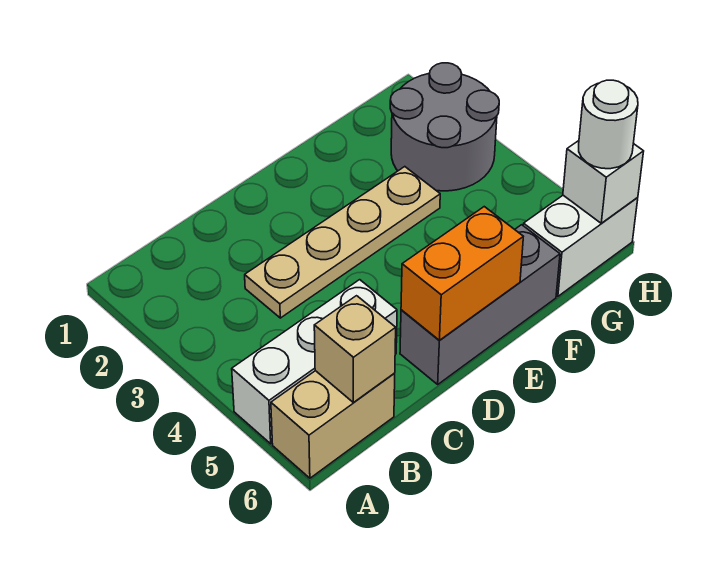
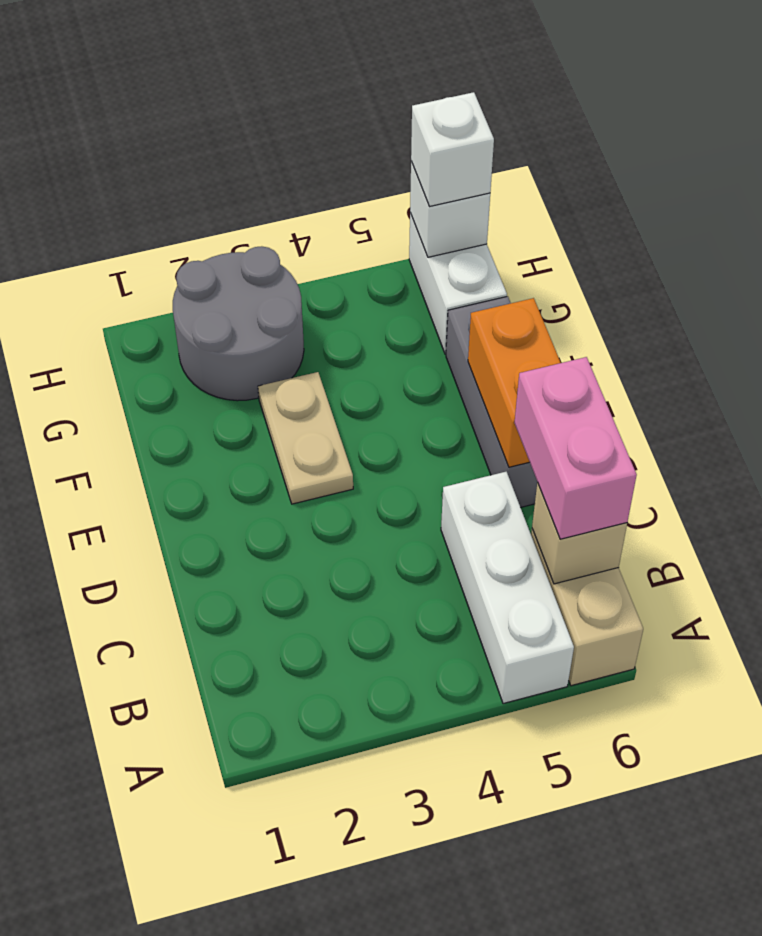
none -> pink 1x2 brick [514,357,637,539]
tan 1x4 plate [245,167,440,318] -> tan 1x2 plate [258,372,353,504]
white 1x1 round brick [579,80,638,169] -> white 1x1 brick [411,92,494,207]

